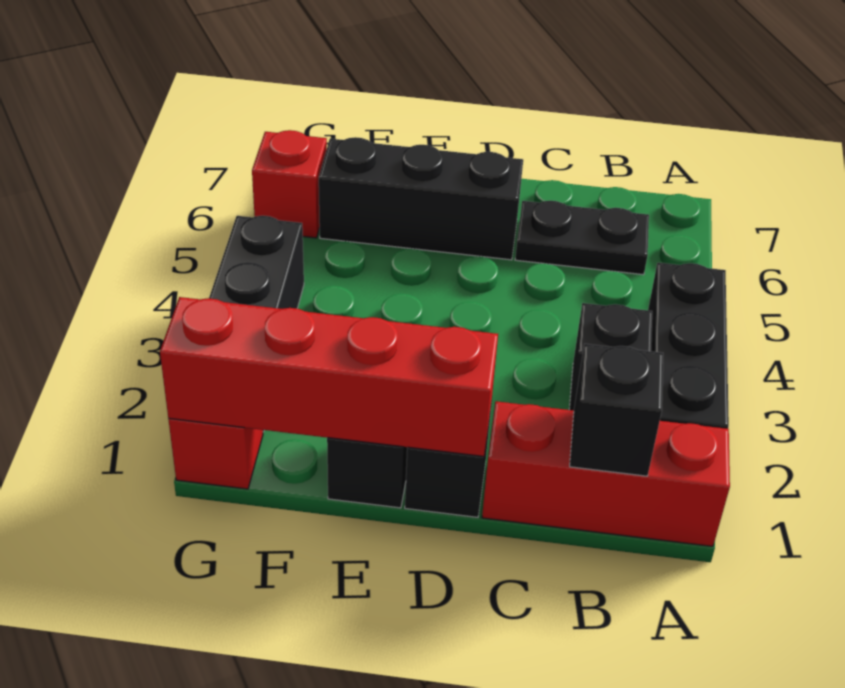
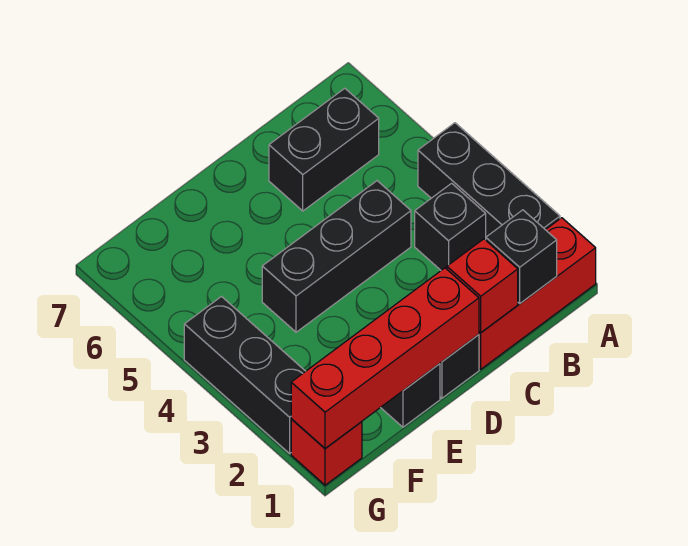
black 1x2 plate [515,201,649,275] -> black 1x2 brick [269,88,379,211]
black 1x3 brick [319,137,523,260] -> black 1x3 brick moved to [262,181,411,332]
red 1x1 brick [252,130,327,238] -> red 1x1 brick moved to [447,239,518,333]

